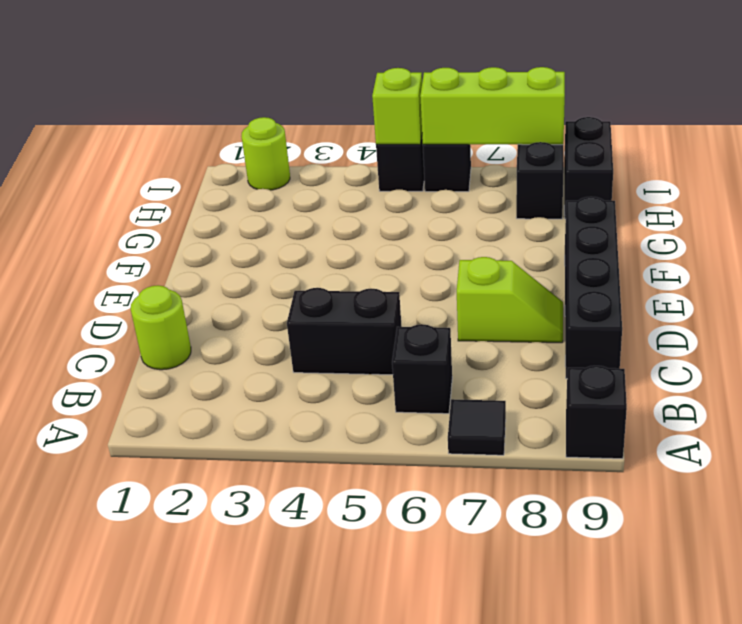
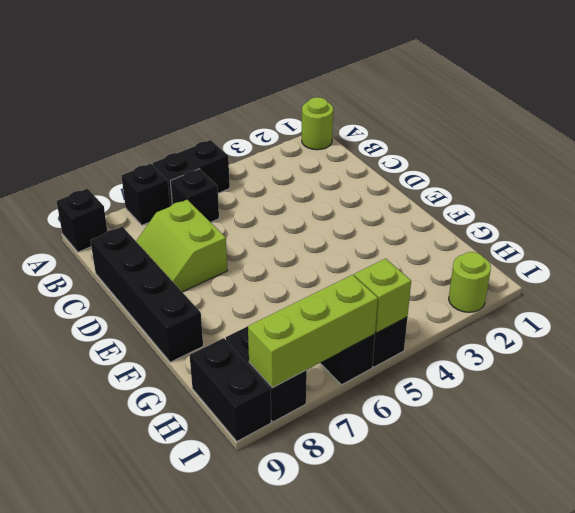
black 1x1 tile [448,399,506,455] -> black 1x1 brick [121,164,170,225]
lime 1x1 round brick [131,285,191,370] -> lime 1x1 round brick moved to [302,97,333,150]
black 1x2 brick [287,288,402,375] -> black 1x2 brick moved to [152,140,230,206]
lime 1x2 slope [457,257,563,343] -> lime 2x2 slope [136,200,228,292]

